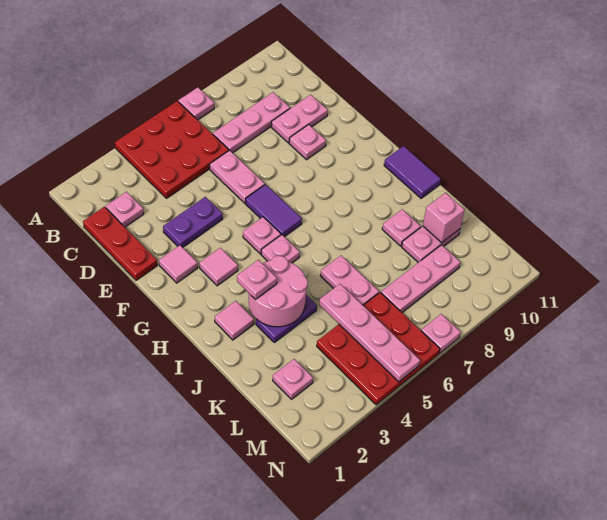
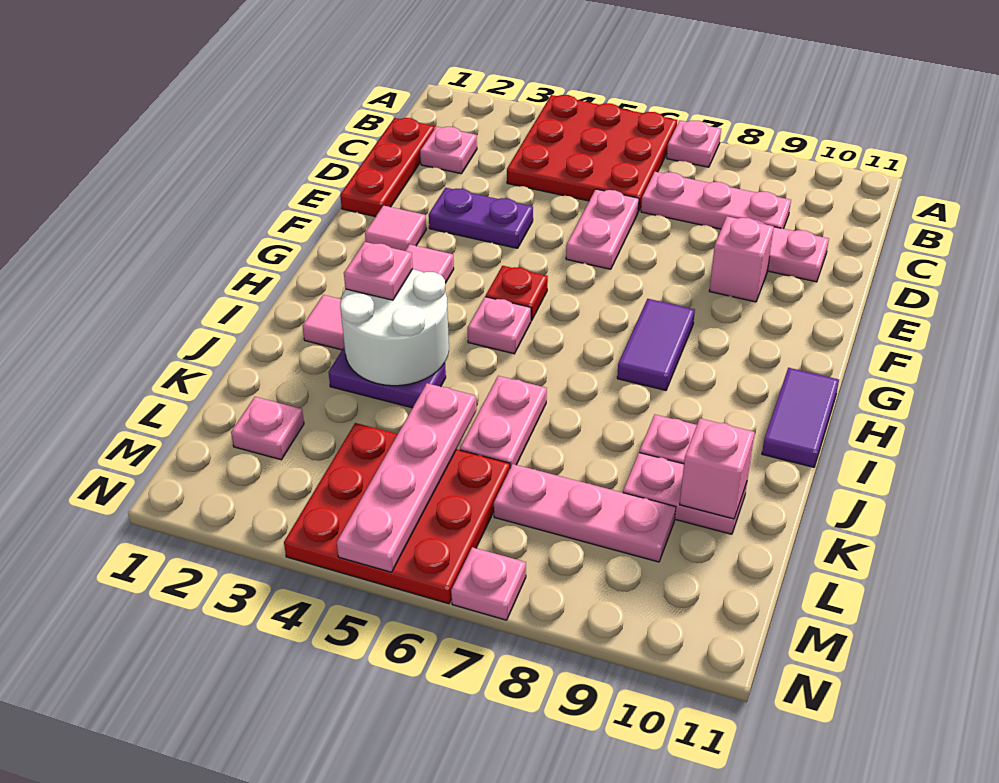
pink 1x1 plate [289,125,326,160] -> pink 1x1 brick [709,216,774,302]
purple 1x2 tile [246,184,302,237] -> purple 1x2 tile moved to [617,299,695,390]
pink 1x1 plate [243,217,281,254] -> red 1x1 plate [486,266,548,321]
pink 2x2 round brick [249,256,308,327] -> white 2x2 round brick [340,269,449,386]

